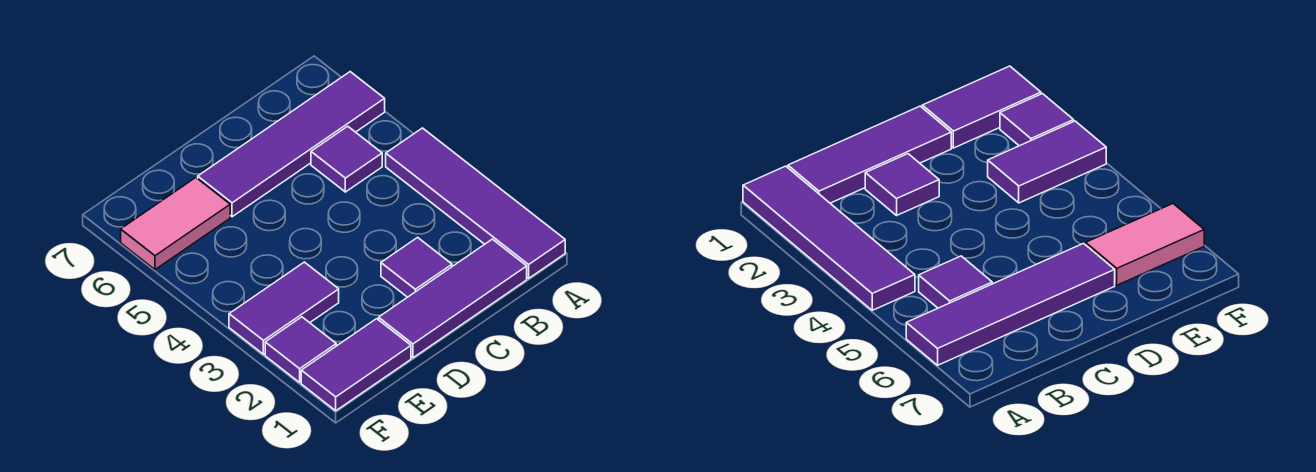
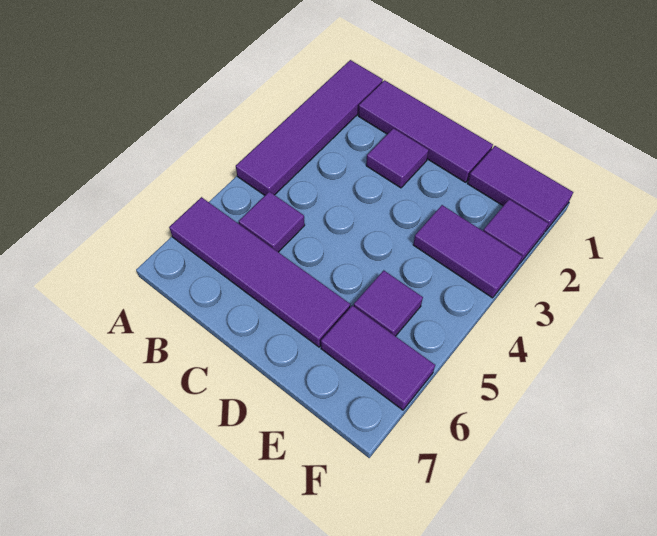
none -> purple 1x1 tile [354,270,423,336]
pink 1x2 tile [121,178,230,270] -> purple 1x2 tile [321,305,435,410]

